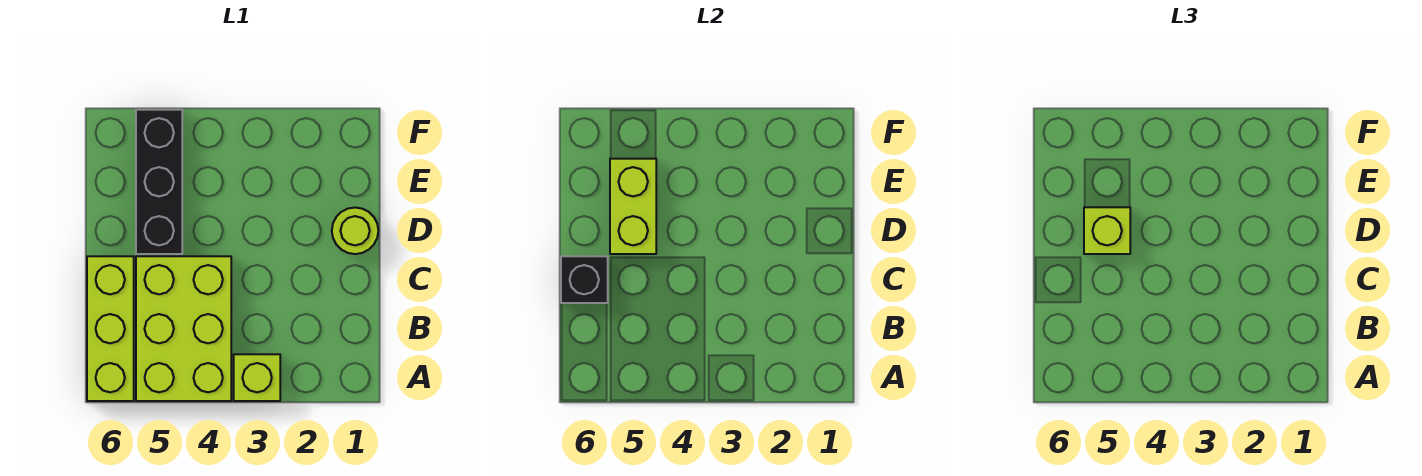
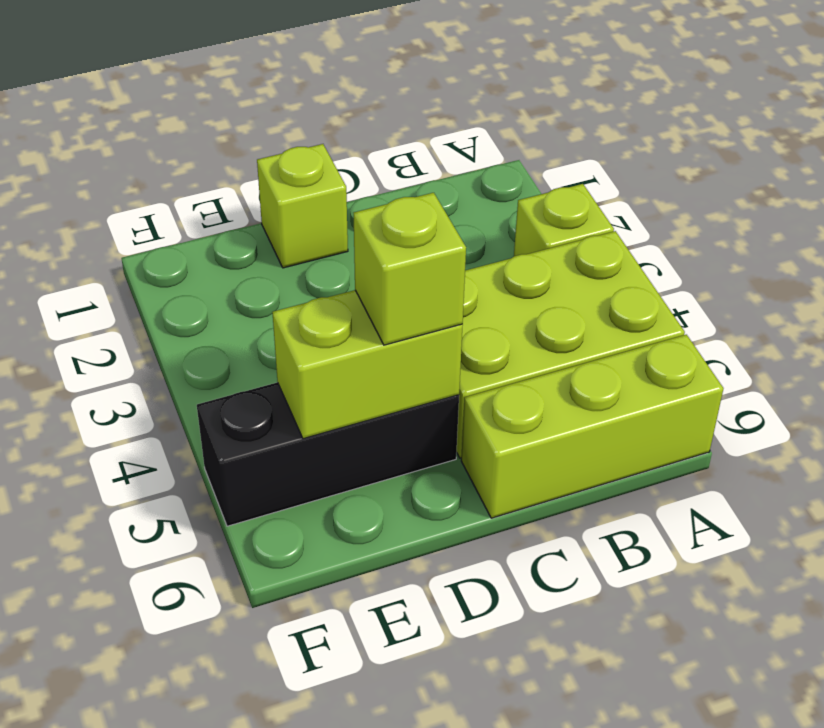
black 1x1 brick [561,256,608,303] -> none
lime 1x1 round brick [332,208,378,254] -> lime 1x1 brick [257,144,348,268]

